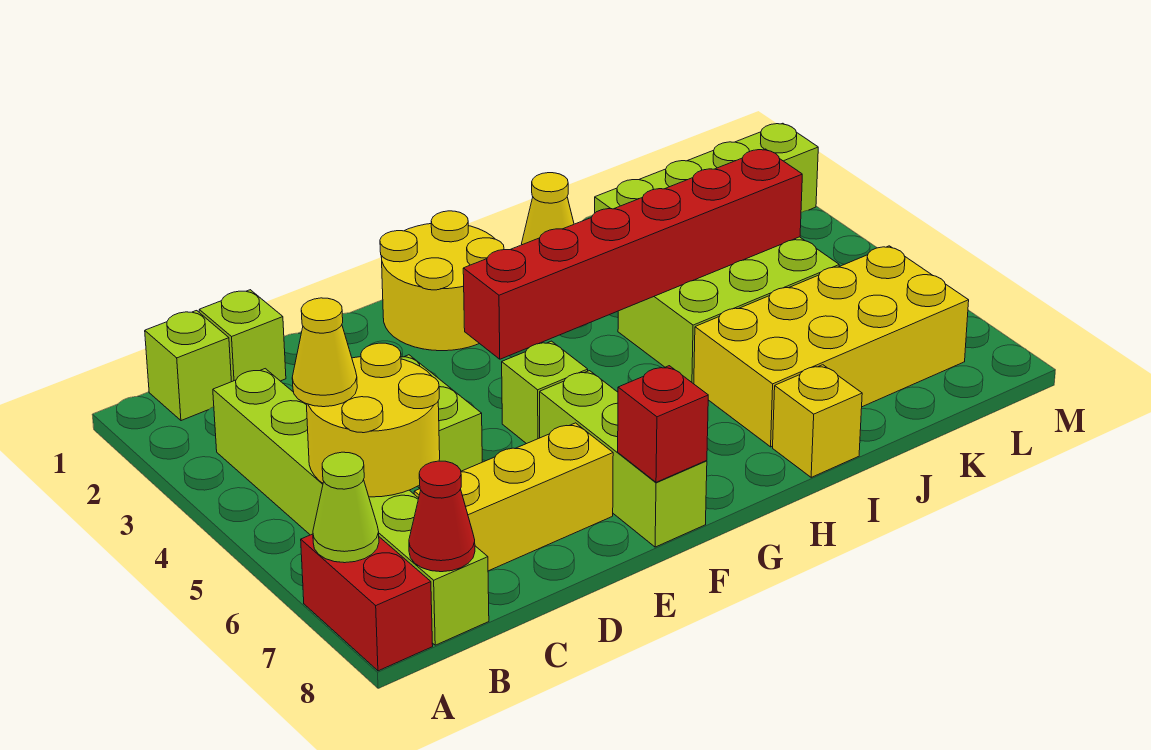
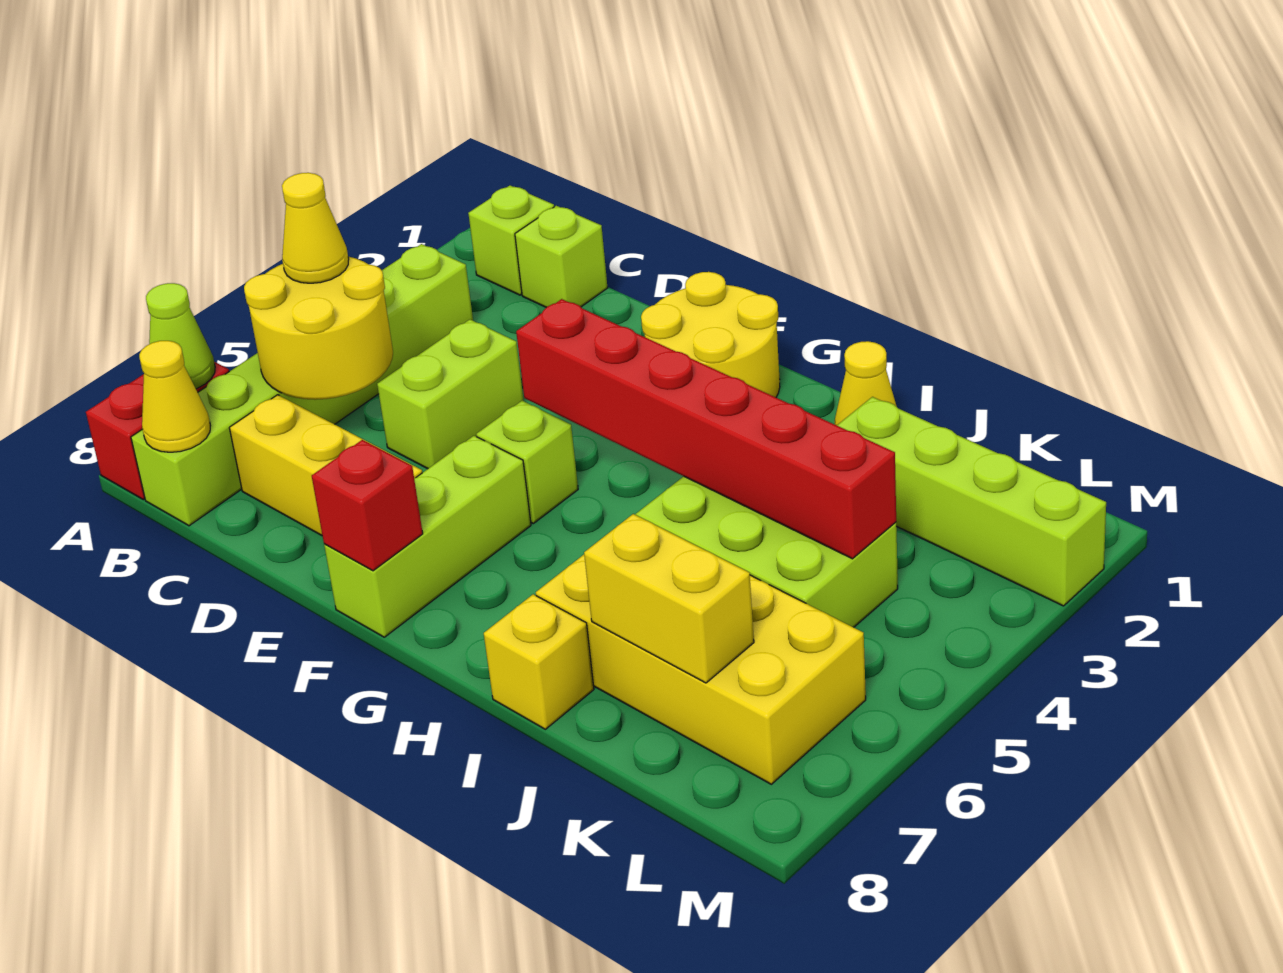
red 1x1 cone [409,461,475,572] -> yellow 1x1 cone [139,341,211,452]
none -> yellow 1x2 brick [584,514,754,683]

